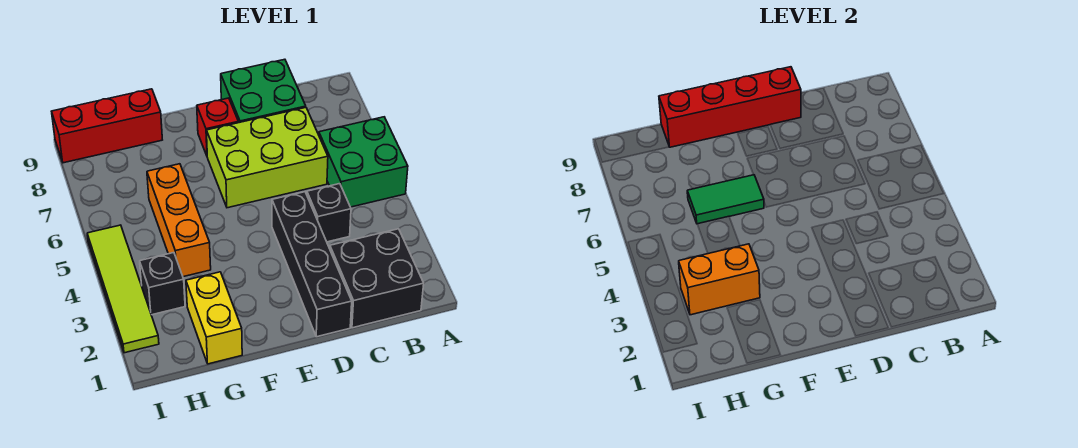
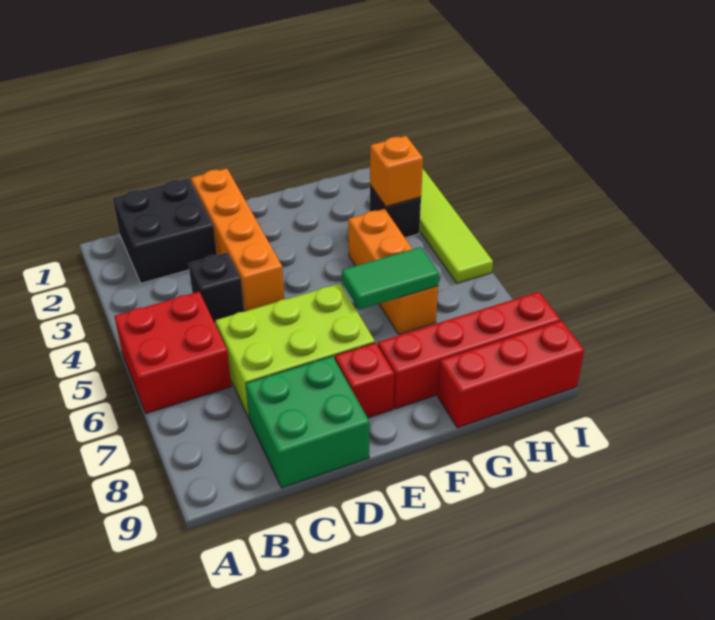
green 2x2 brick [319,117,408,207] -> red 2x2 brick [114,292,232,413]
black 1x4 brick [272,192,352,337] -> orange 1x4 brick [191,169,284,311]
red 1x4 brick [659,67,801,147] -> red 1x4 brick moved to [378,292,561,409]
yellow 1x2 brick [186,272,242,364] -> none
orange 1x2 brick [679,244,760,315] -> orange 1x1 brick [370,136,423,206]

